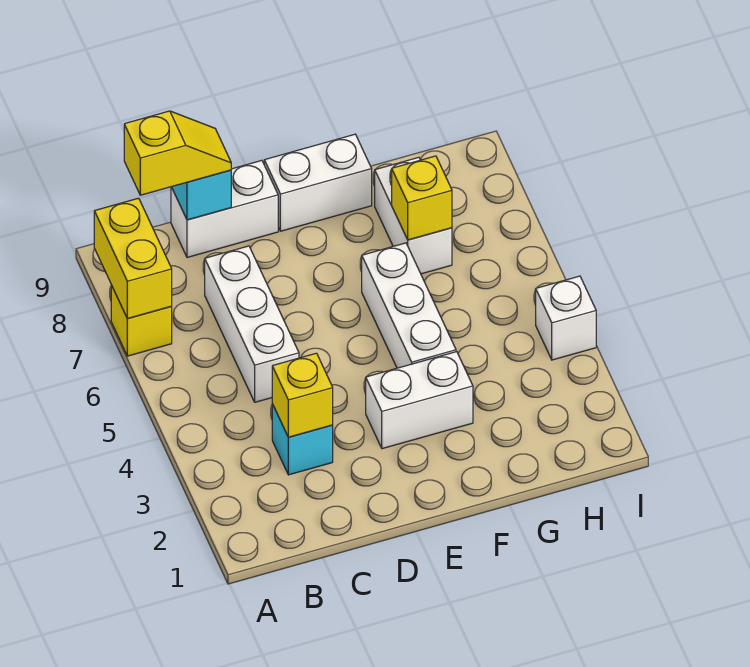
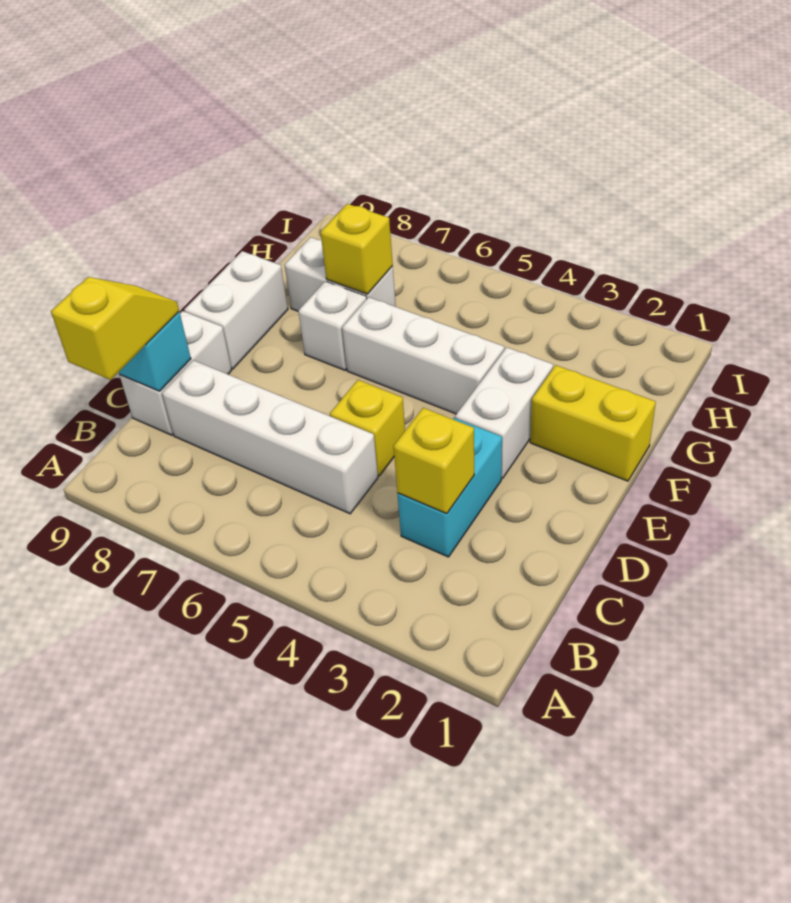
yellow 1x1 brick [111,285,172,356] -> yellow 1x1 brick moved to [330,380,405,476]
yellow 1x2 brick [94,198,172,318] -> yellow 1x2 brick moved to [530,365,656,481]
cyan 1x1 brick [272,404,333,475] -> cyan 1x2 brick [397,418,502,557]
white 1x3 brick [205,246,299,402] -> white 1x4 brick [162,360,378,514]
white 1x1 brick [536,276,596,360] -> white 1x1 brick moved to [298,281,367,370]

